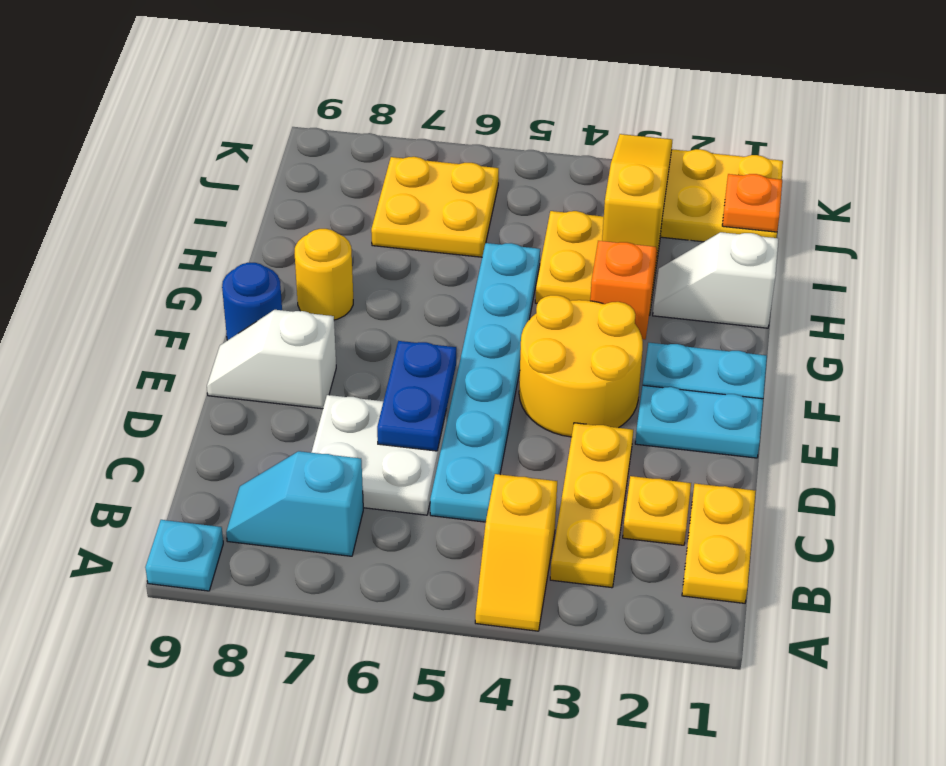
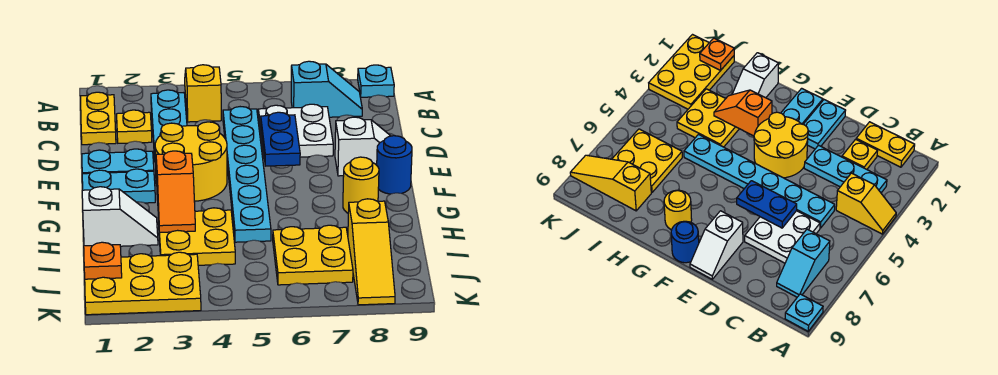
yellow 1x3 plate [550,423,633,588] -> cyan 1x3 plate [151,90,187,159]
yellow 1x3 slope [602,134,672,253] -> yellow 1x3 slope moved to [348,199,395,305]

